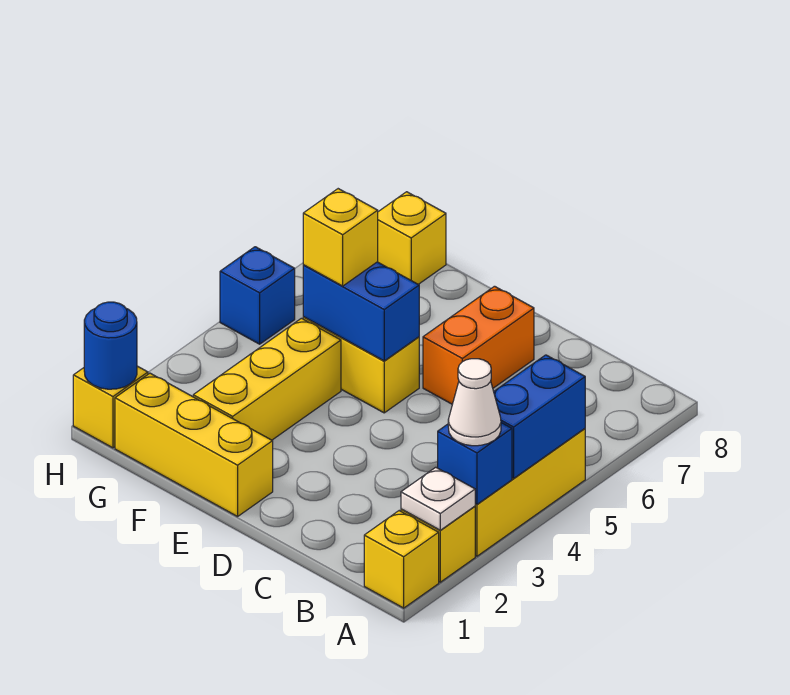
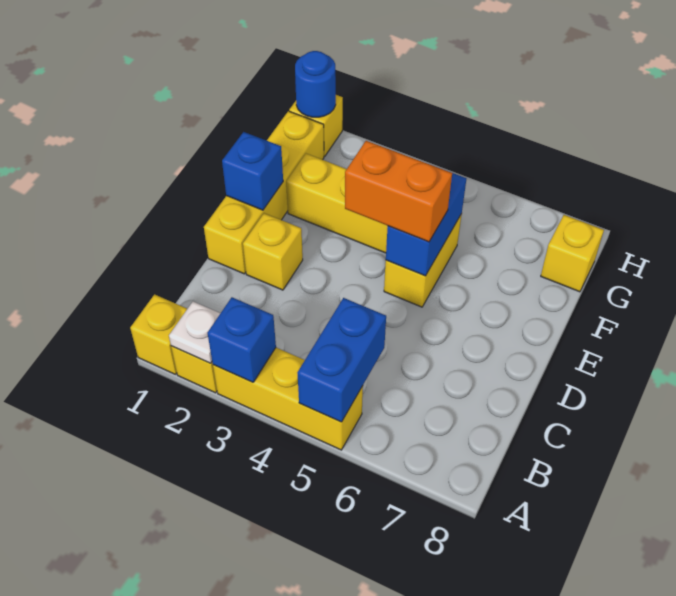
white 1x1 cone [448,359,501,446] -> none
blue 1x2 brick [494,355,585,478] -> blue 1x2 brick turned to [298,298,386,422]
orange 1x2 brick [423,286,534,404] -> orange 1x2 brick moved to [345,141,452,242]
yellow 1x3 brick [115,373,273,517] -> yellow 1x4 brick [204,111,324,274]
yellow 1x1 brick [303,189,378,286] -> yellow 1x1 brick moved to [243,213,303,290]
blue 1x1 brick [220,247,295,344] -> blue 1x1 brick moved to [222,132,283,210]

